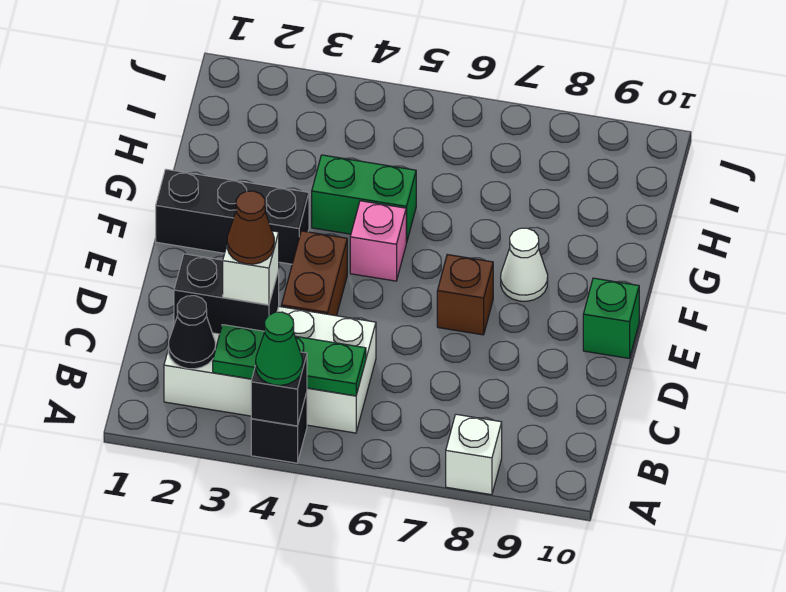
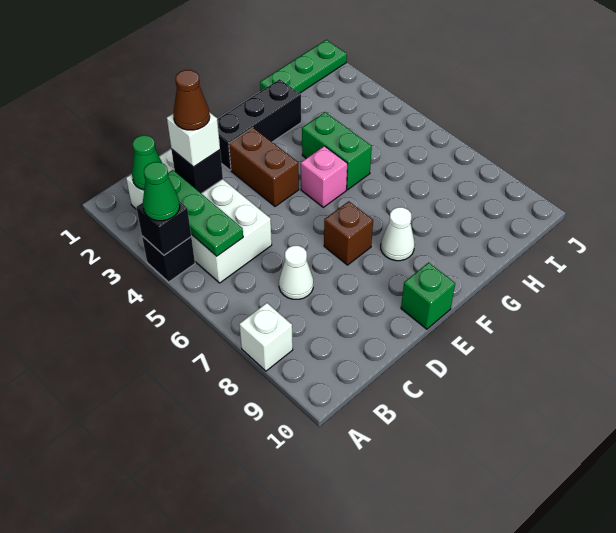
black 1x1 cone [168,296,215,369] -> green 1x1 cone [132,136,162,190]
black 1x2 brick [174,254,279,334] -> black 1x1 brick [171,149,223,194]
none -> white 1x1 cone [279,246,313,299]
brown 1x2 brick [281,231,347,316] -> brown 1x2 brick turned to [229,128,299,206]
black 1x3 brick [156,169,309,264] -> black 1x3 brick turned to [217,79,301,170]
none -> green 1x3 plate [260,40,347,93]

